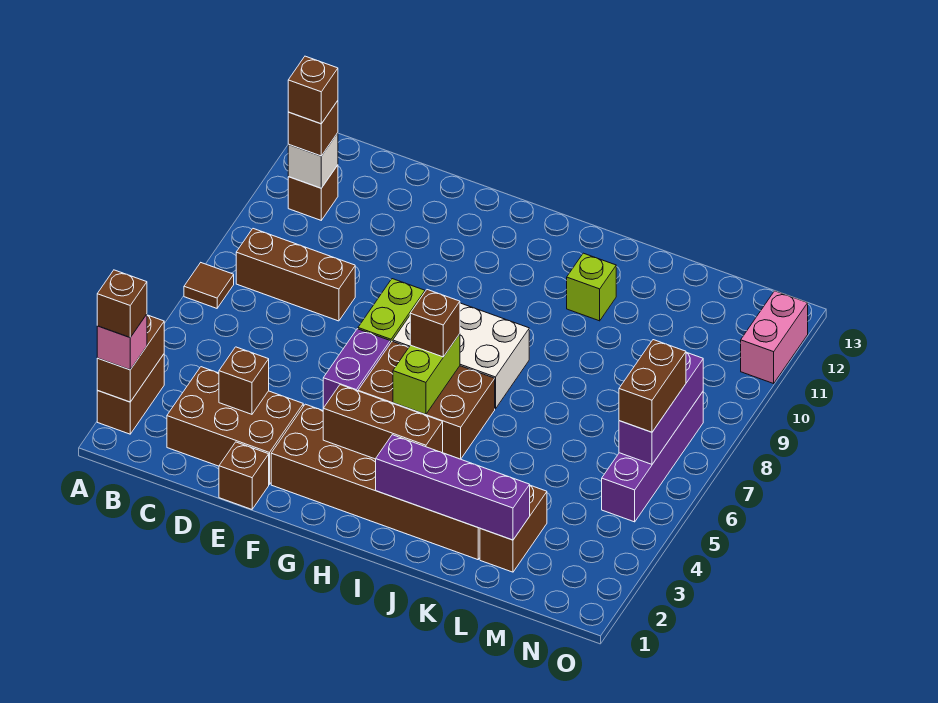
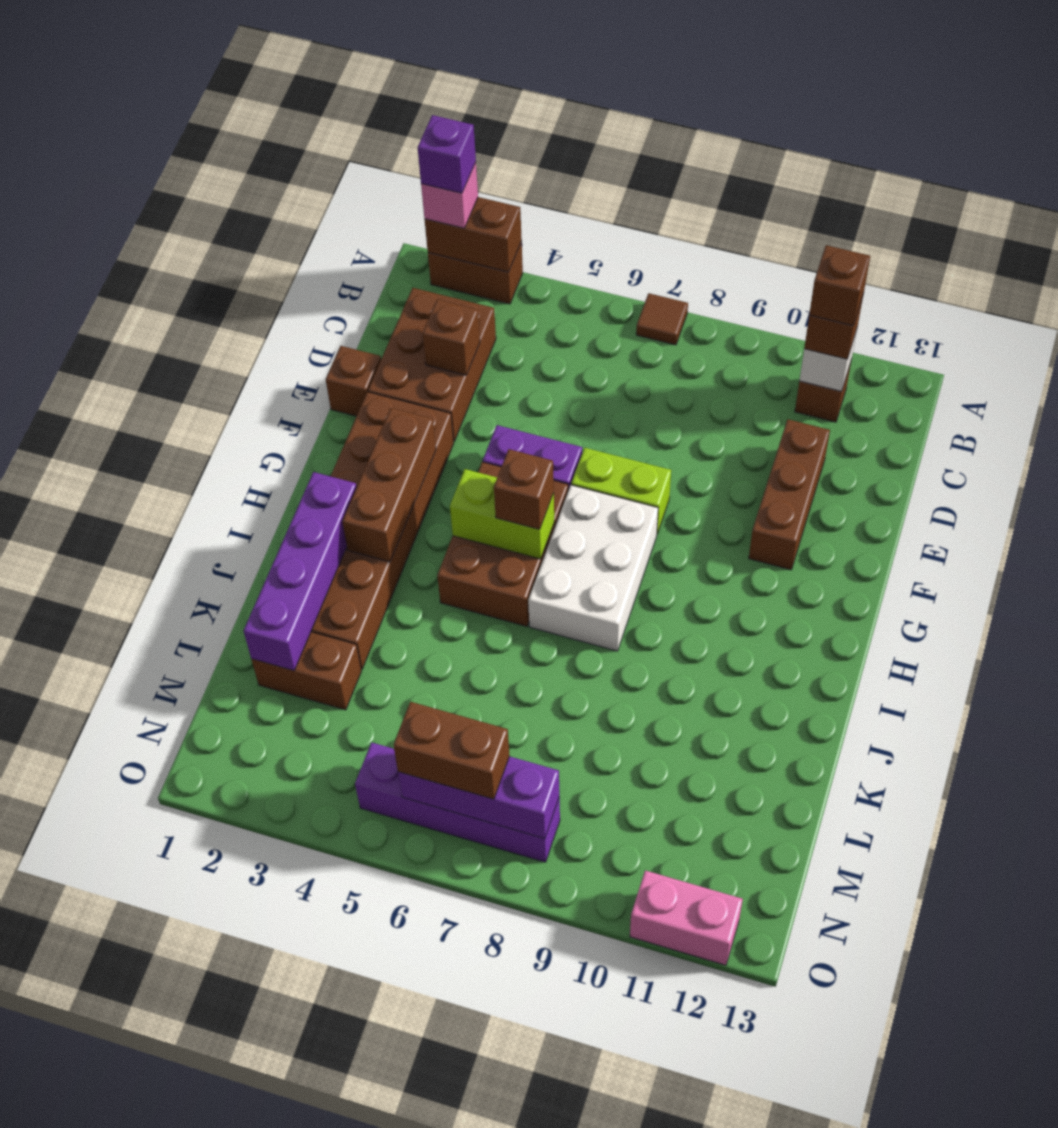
brown 1x1 brick [97,270,147,337] -> purple 1x1 brick [418,115,476,193]
brown 1x3 brick [236,229,355,321] -> brown 1x3 brick moved to [749,419,830,570]
lime 1x1 brick [567,253,616,321] -> none

